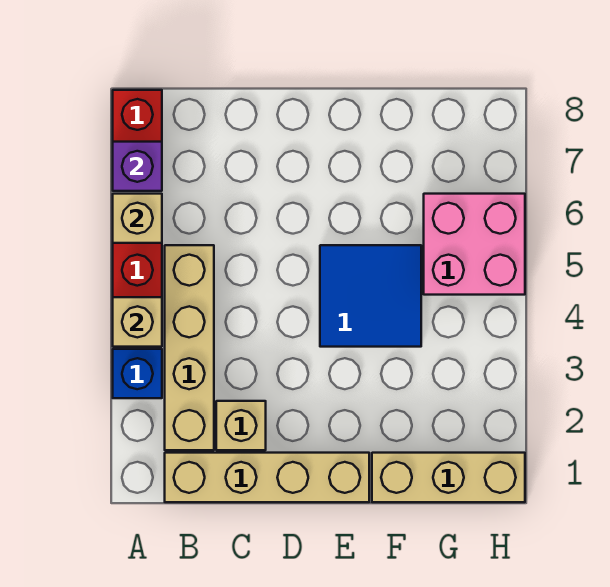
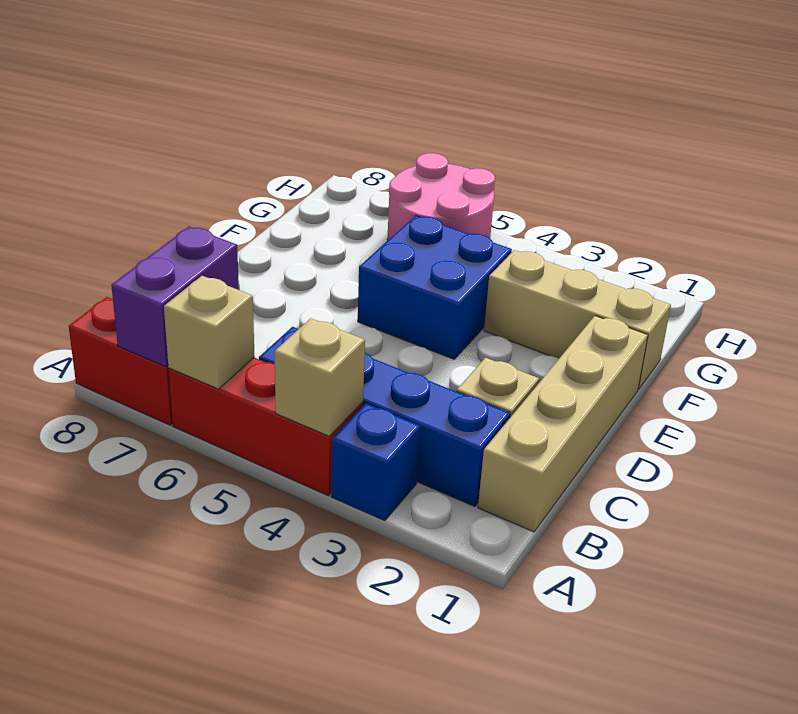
purple 1x1 brick [113,142,162,191] -> purple 1x2 brick [111,227,239,367]
tan 1x4 brick [165,245,214,450] -> blue 1x4 brick [259,327,510,506]
blue 2x2 tile [320,245,421,347] -> blue 2x2 brick [358,216,512,359]
tan 1x3 brick [372,453,525,502] -> tan 1x3 brick turned to [484,250,671,389]
pink 2x2 brick [424,194,525,295] -> pink 2x2 round brick [387,153,495,241]

